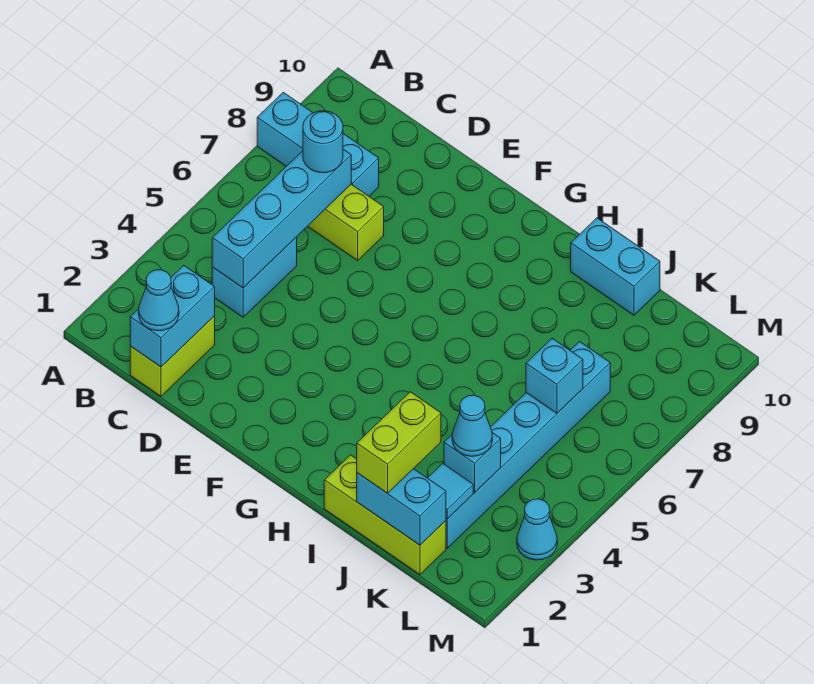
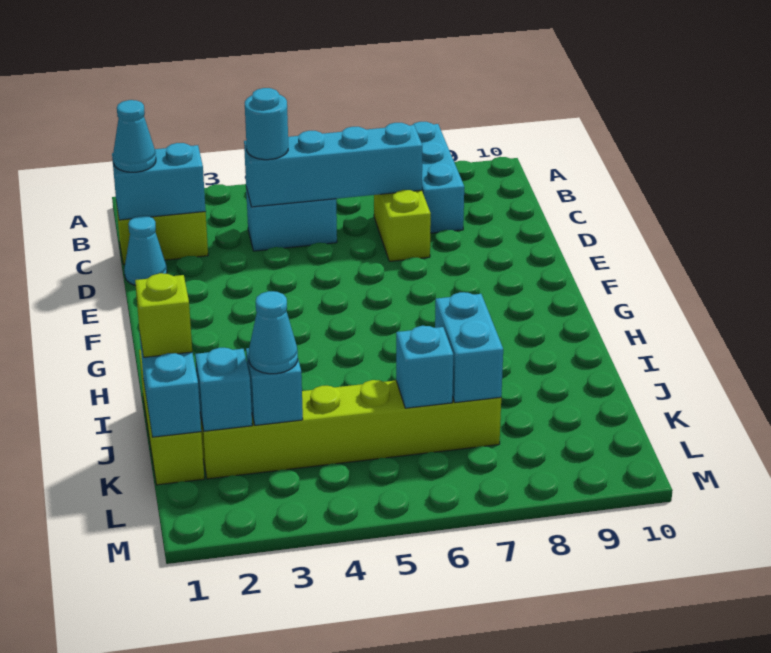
cyan 1x1 round brick [303,111,343,173] -> cyan 1x1 round brick moved to [245,88,288,160]
cyan 1x2 brick [571,218,660,315] -> cyan 1x2 brick moved to [435,292,503,403]
lime 1x2 brick [357,392,441,493] -> lime 1x1 brick [135,273,192,357]
cyan 1x6 brick [446,342,610,548] -> lime 1x6 brick [200,380,501,479]
cyan 1x1 tile [428,463,473,519] -> cyan 1x1 brick [195,348,252,431]
cyan 1x1 cone [517,499,557,560] -> cyan 1x1 cone moved to [124,216,167,286]

